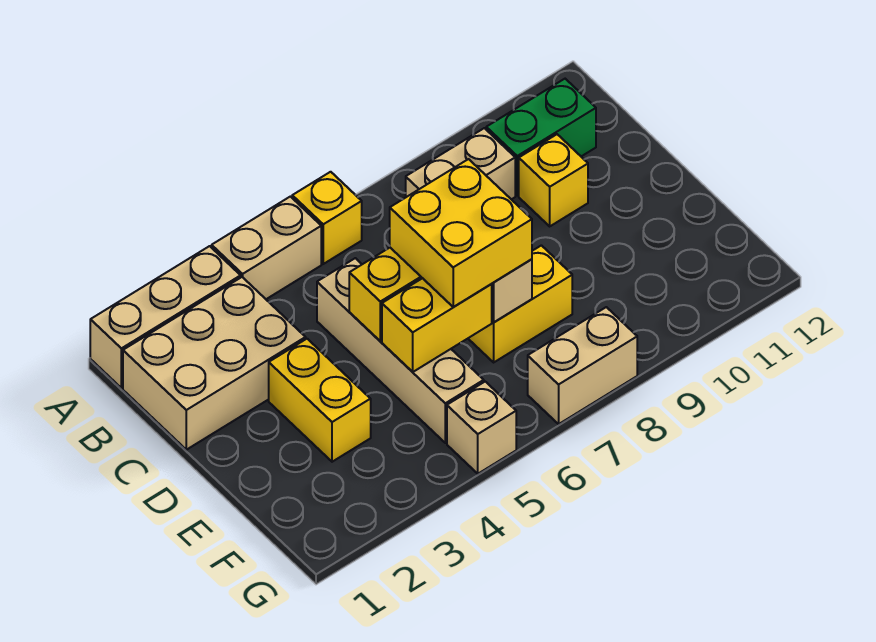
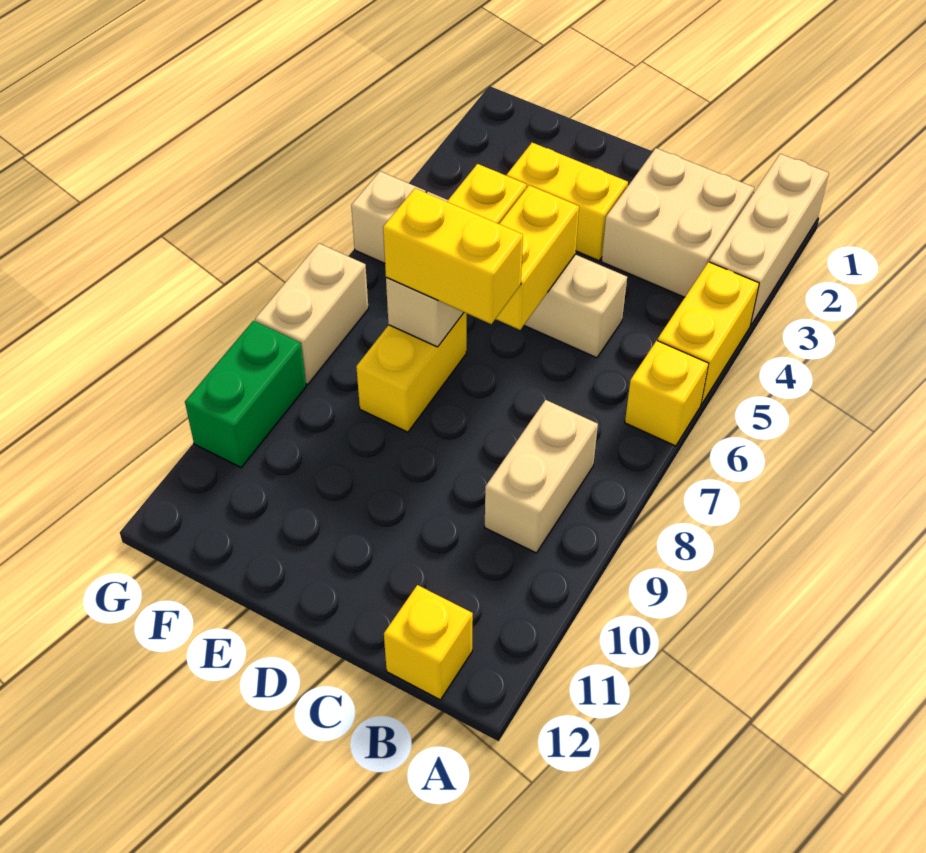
tan 1x2 brick [212,197,321,299] -> yellow 1x2 brick [657,262,759,404]
tan 2x3 brick [123,277,306,450] -> tan 2x2 brick [602,148,754,297]
green 1x2 brick [486,79,596,196] -> green 1x2 brick moved to [185,321,306,467]
yellow 1x1 brick [519,134,588,226] -> yellow 1x1 brick moved to [384,585,473,700]
yellow 2x2 brick [390,159,532,307] -> yellow 1x2 brick [383,188,523,324]

